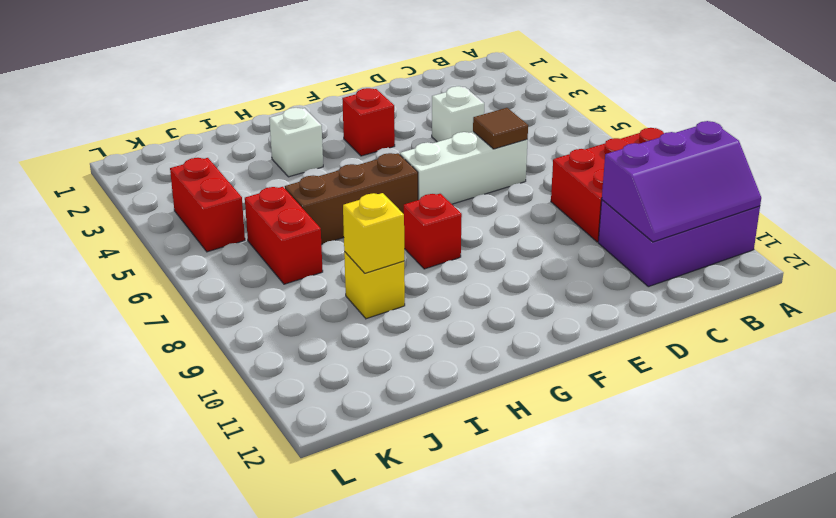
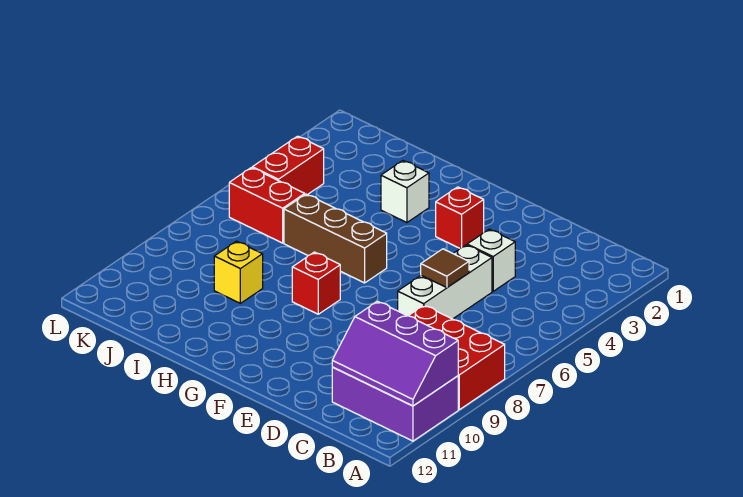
white 1x3 brick [400,132,528,204] -> white 1x3 brick turned to [398,245,492,319]
yellow 1x1 brick [343,193,404,273] -> none
red 1x2 brick [245,187,323,284] -> red 1x2 brick turned to [229,168,305,243]

